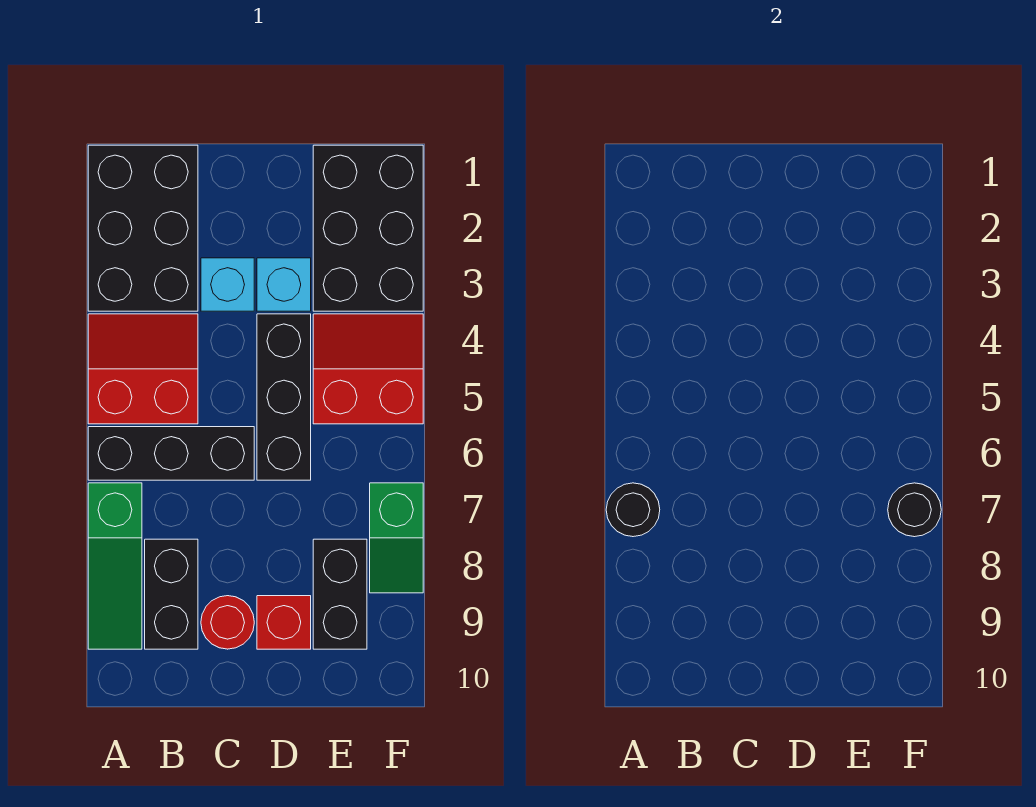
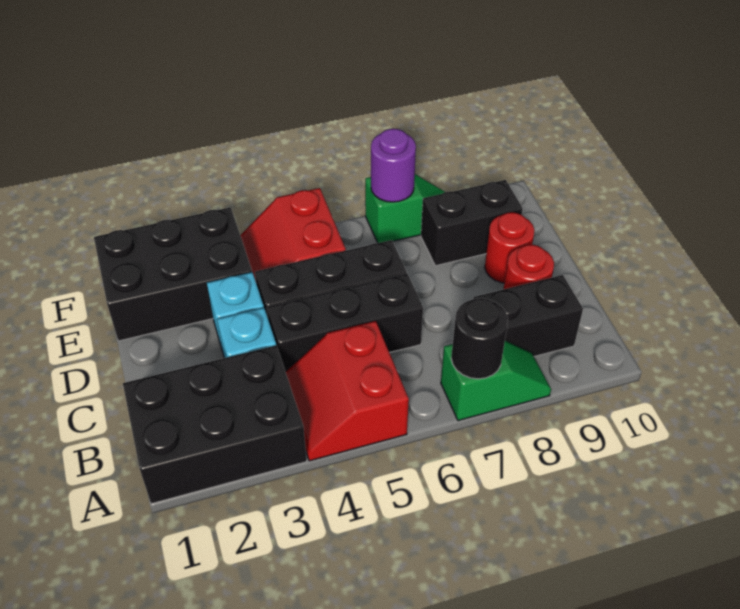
black 1x3 brick [88,427,254,480] -> black 1x3 brick turned to [267,274,423,372]
green 1x3 slope [88,483,142,649] -> green 1x2 slope [441,341,551,421]
red 1x1 brick [257,596,311,649] -> red 1x1 round brick [485,212,534,283]
black 1x1 round brick [888,483,941,537] -> purple 1x1 round brick [371,129,416,202]

